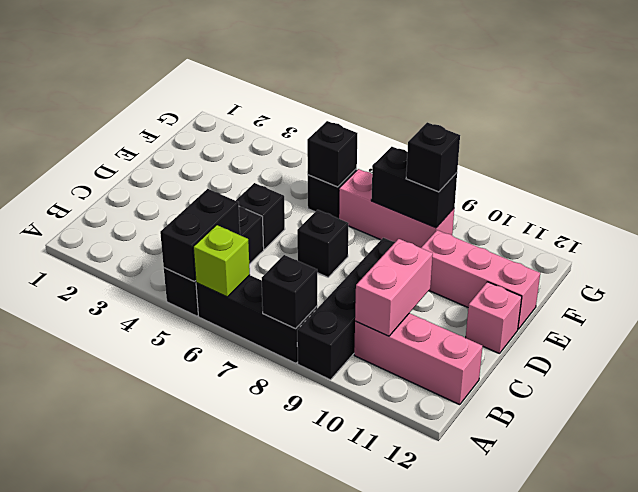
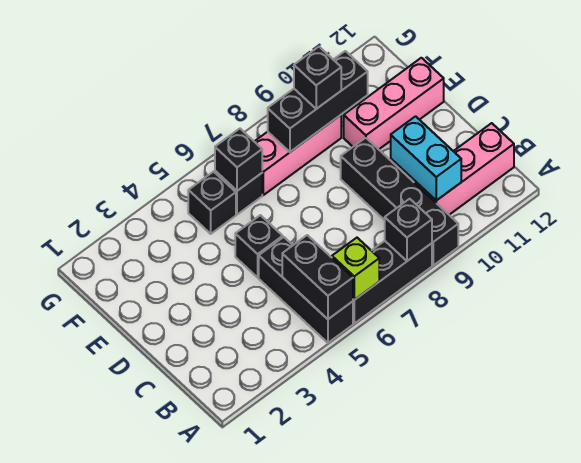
pink 1x2 brick [355,239,433,336] -> cyan 1x2 brick [391,116,461,201]
black 1x1 brick [297,210,349,277] -> black 1x1 brick moved to [188,172,236,234]
pink 1x1 brick [466,282,522,354] -> none
black 1x2 brick [371,147,457,228] -> black 1x3 brick [268,51,368,152]

